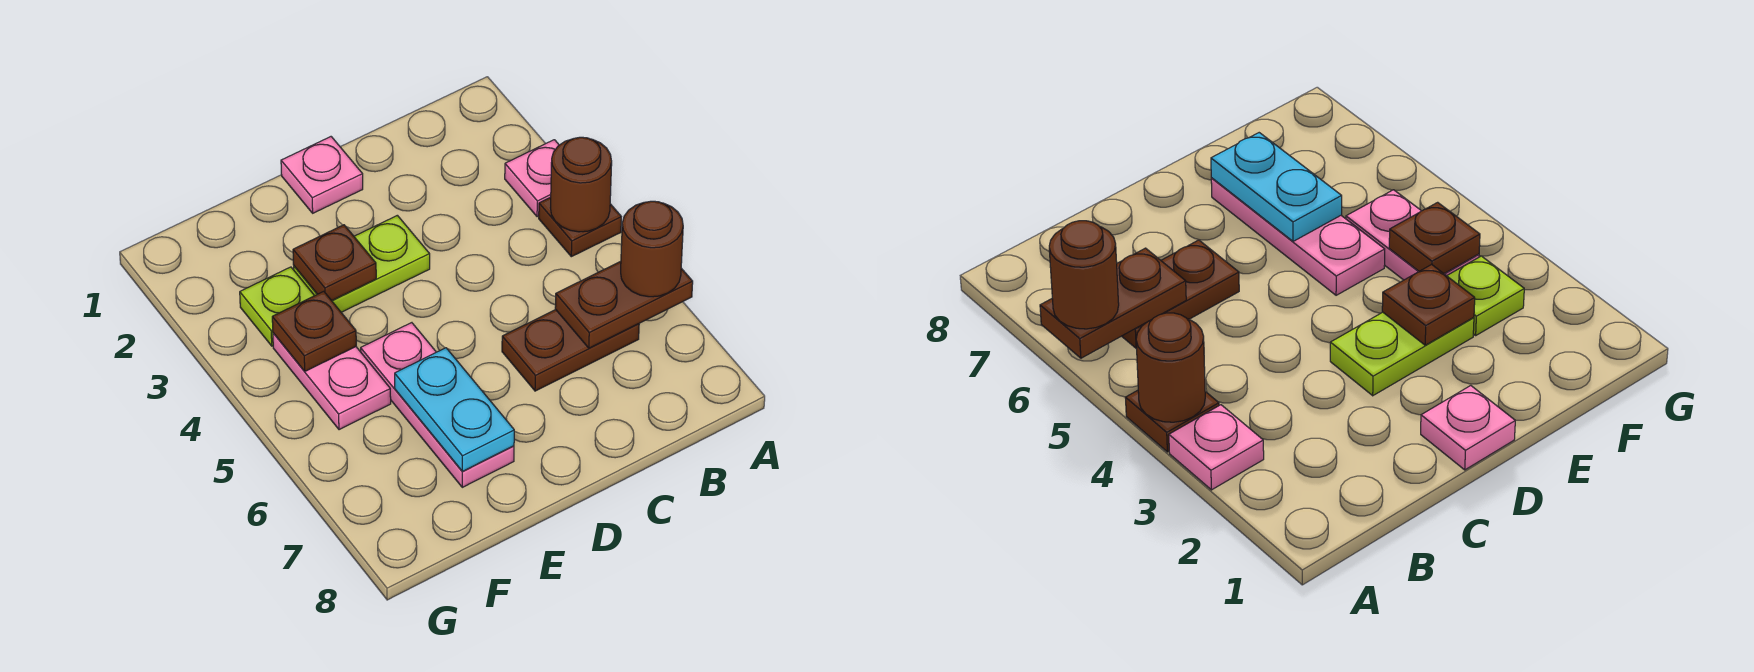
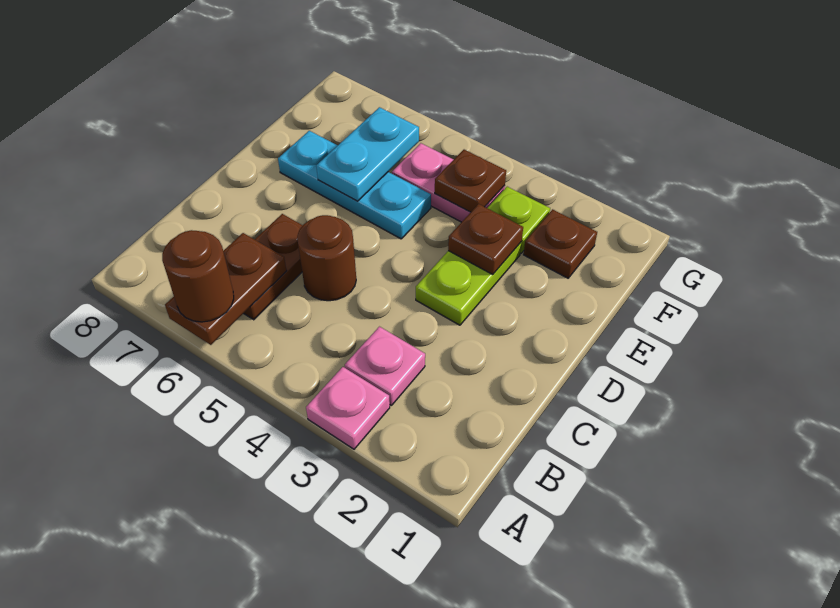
brown 1x1 plate [539,197,621,257] -> brown 1x1 plate moved to [524,209,597,278]
brown 1x1 round brick [551,137,612,232] -> brown 1x1 round brick moved to [297,215,356,301]
pink 1x1 plate [281,137,363,213] -> pink 1x1 plate moved to [345,327,425,405]
pink 1x3 plate [361,323,514,487] -> cyan 1x3 plate [278,131,431,239]
cyan 1x2 plate [395,348,514,471] -> cyan 1x2 plate turned to [316,107,419,201]

